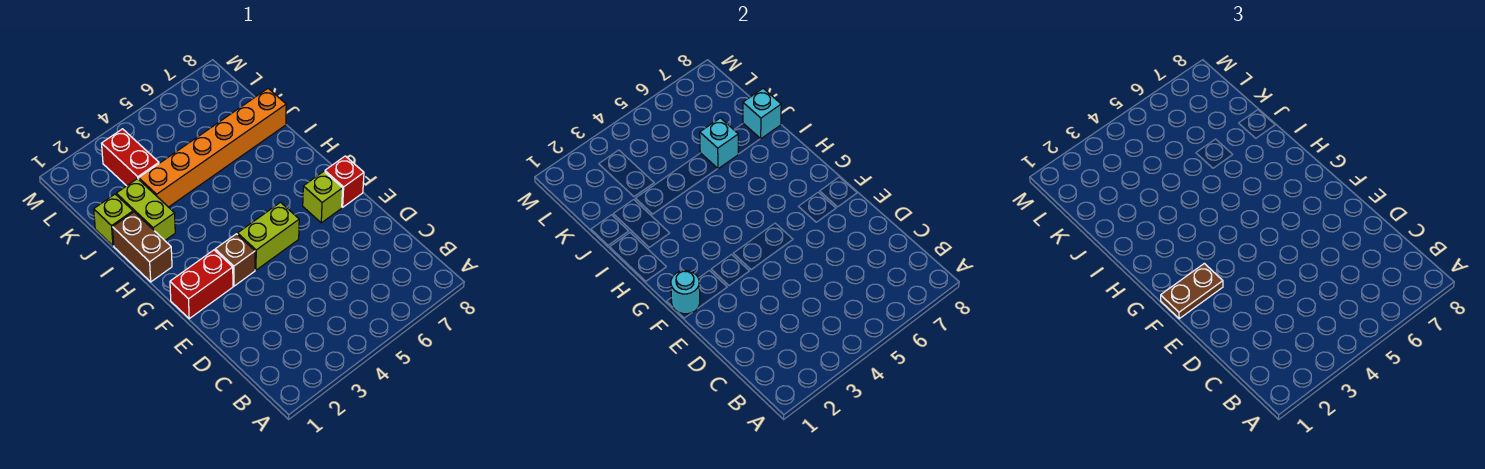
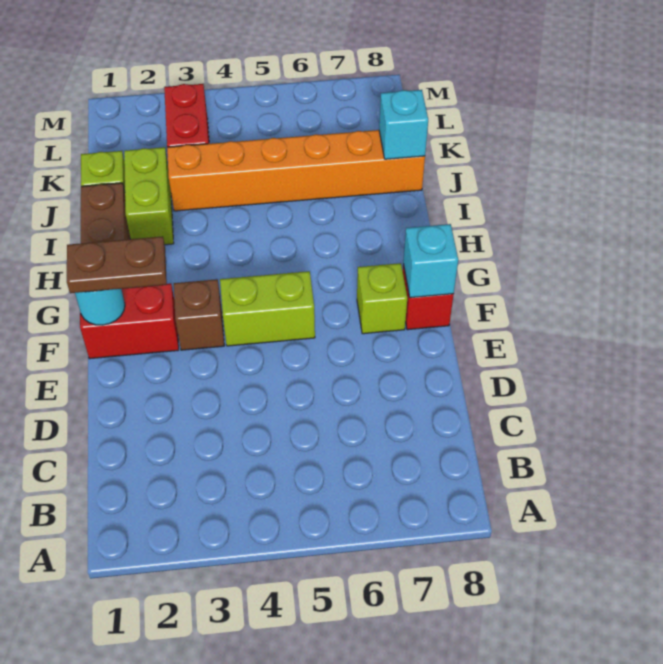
cyan 1x1 brick [700,118,738,169] -> cyan 1x1 brick moved to [403,224,458,298]

